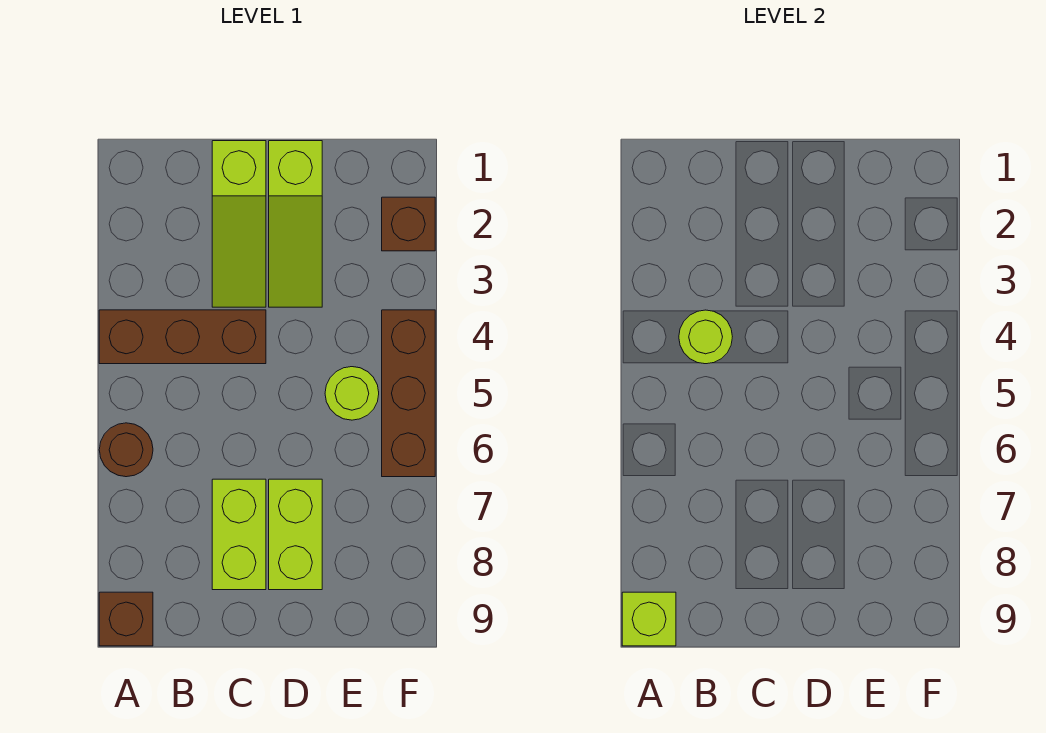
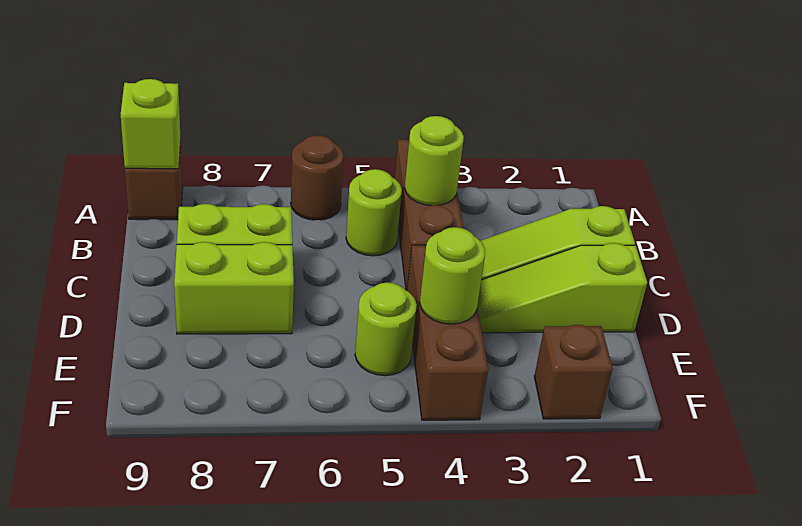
none -> lime 1x1 round brick [346,169,402,256]
none -> lime 1x1 round brick [420,227,485,324]
brown 1x3 brick [382,310,435,477] -> brown 1x3 brick turned to [407,245,488,420]

